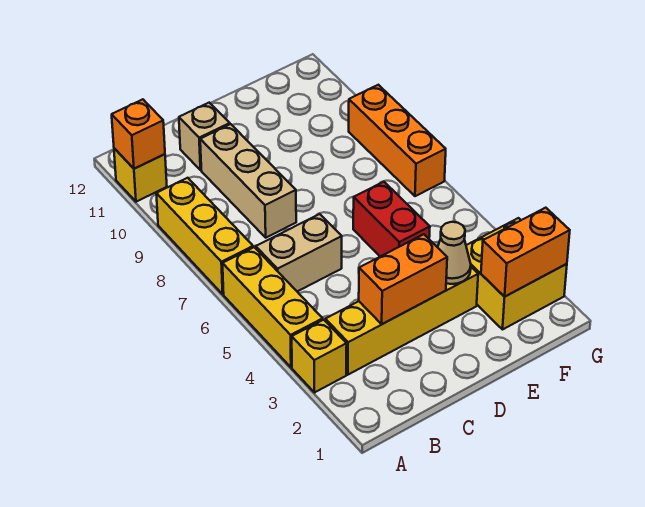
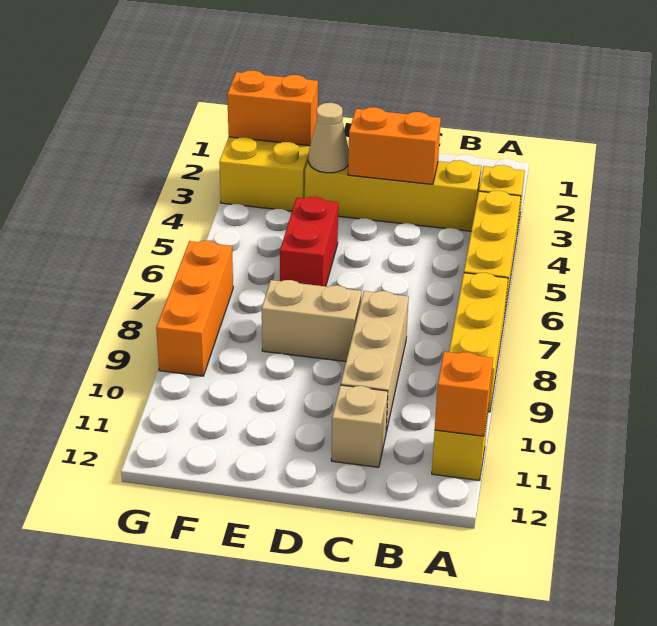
tan 1x2 brick [256,214,342,291] -> tan 1x2 brick moved to [262,280,362,362]

